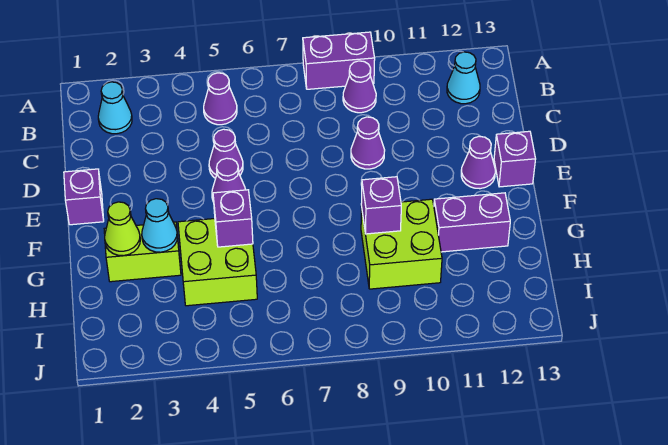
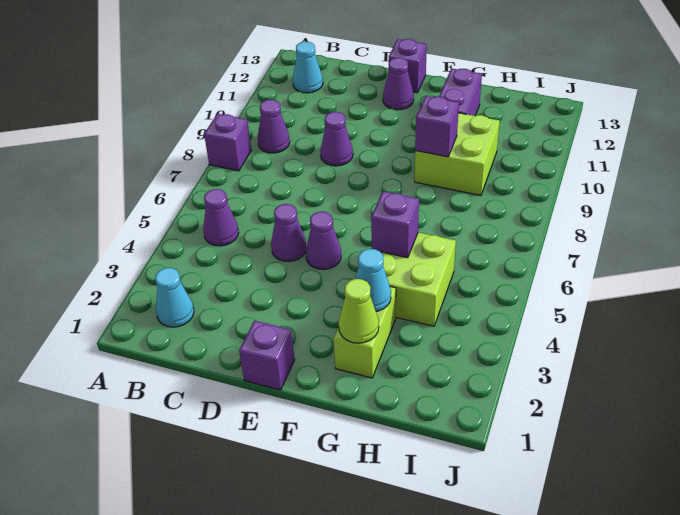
purple 1x2 brick [303,32,375,89] -> purple 1x1 brick [204,114,251,171]

